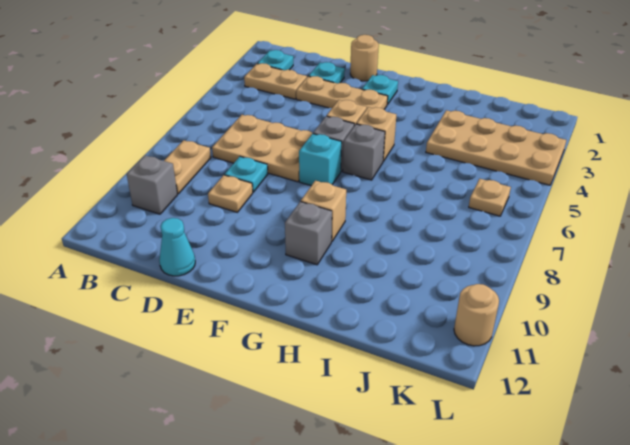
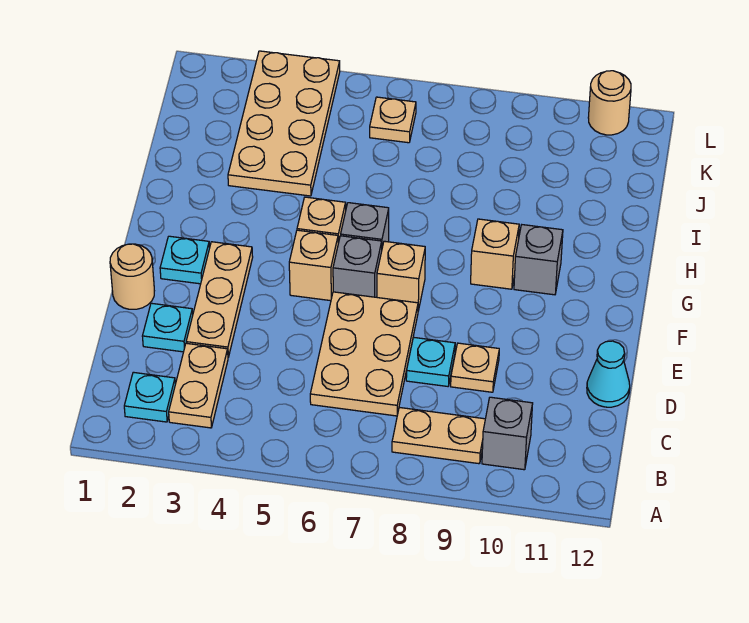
cyan 1x1 brick [299,134,342,186] -> tan 1x1 brick [377,241,425,311]

